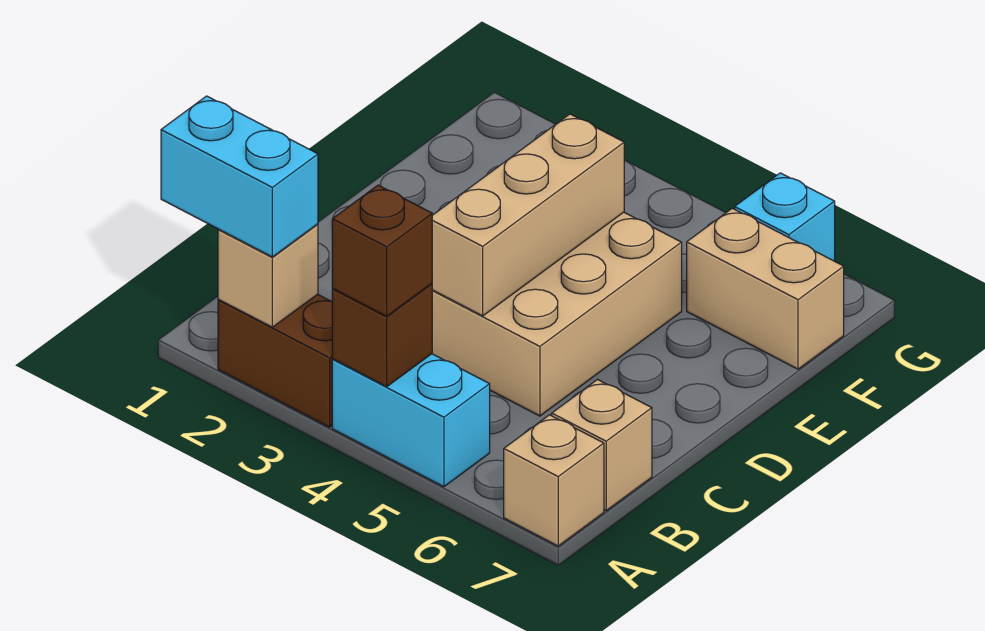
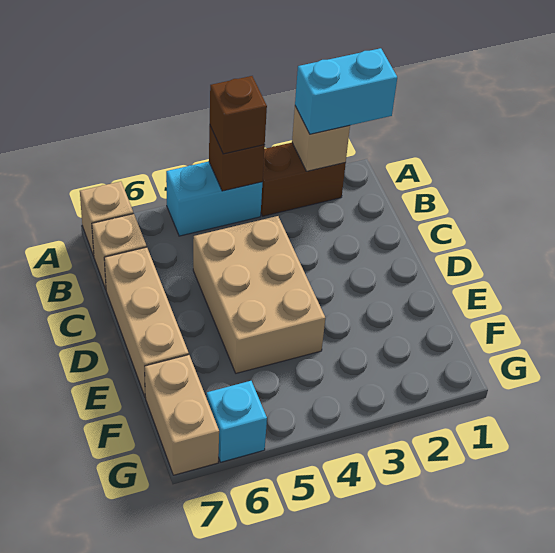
tan 1x3 brick [432,114,624,316] -> tan 1x3 brick moved to [104,247,189,396]
tan 1x2 brick [687,208,844,369] -> tan 1x2 brick turned to [145,355,219,475]

